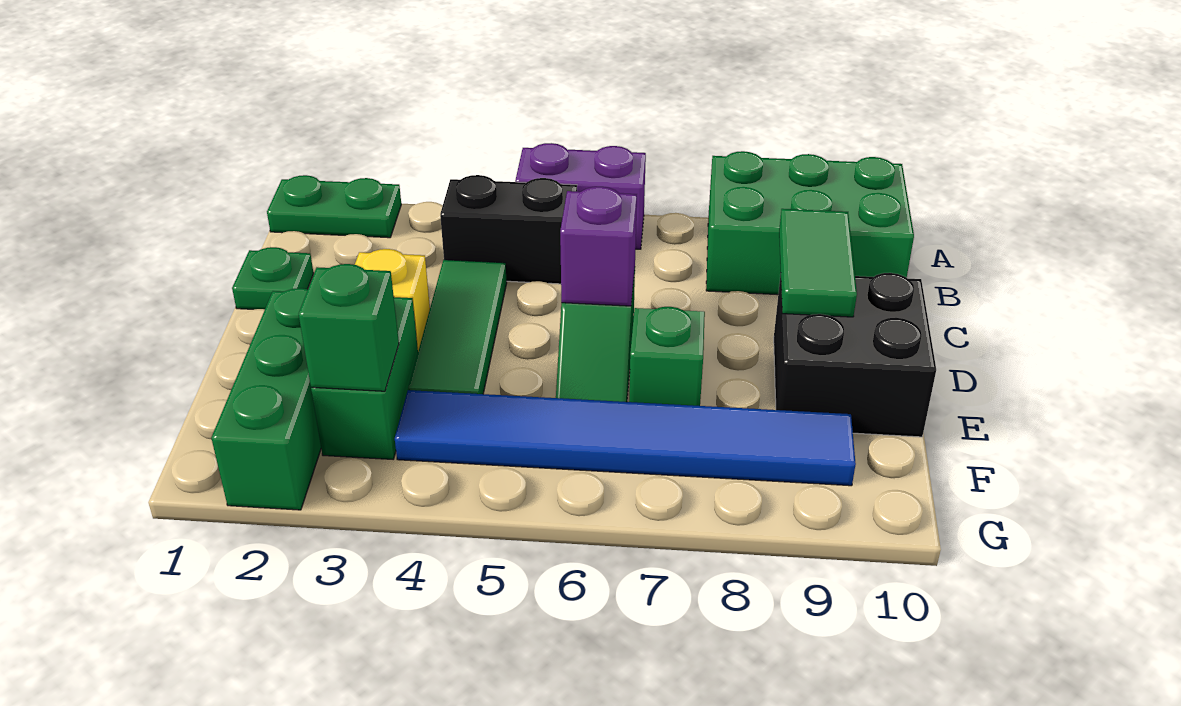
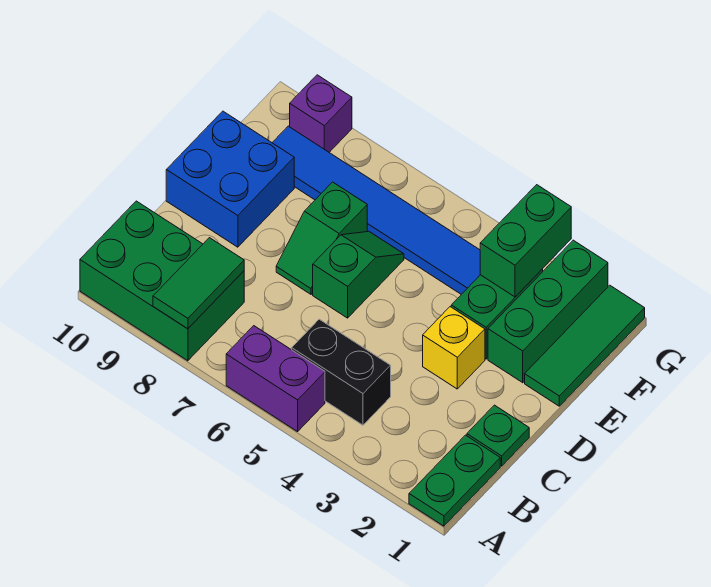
green 1x2 plate [267,175,401,238] -> green 1x2 plate turned to [409,435,500,526]
green 1x3 tile [408,260,507,394] -> green 1x3 tile moved to [525,285,645,406]
green 1x2 tile [779,209,857,317] -> green 1x2 tile moved to [153,238,244,329]
purple 1x1 brick [560,187,637,306] -> purple 1x1 brick moved to [290,75,352,152]
black 2x2 brick [774,273,936,437] -> blue 2x2 brick [166,111,294,247]
green 1x1 brick [299,264,399,391] -> green 1x2 brick [480,185,571,297]

